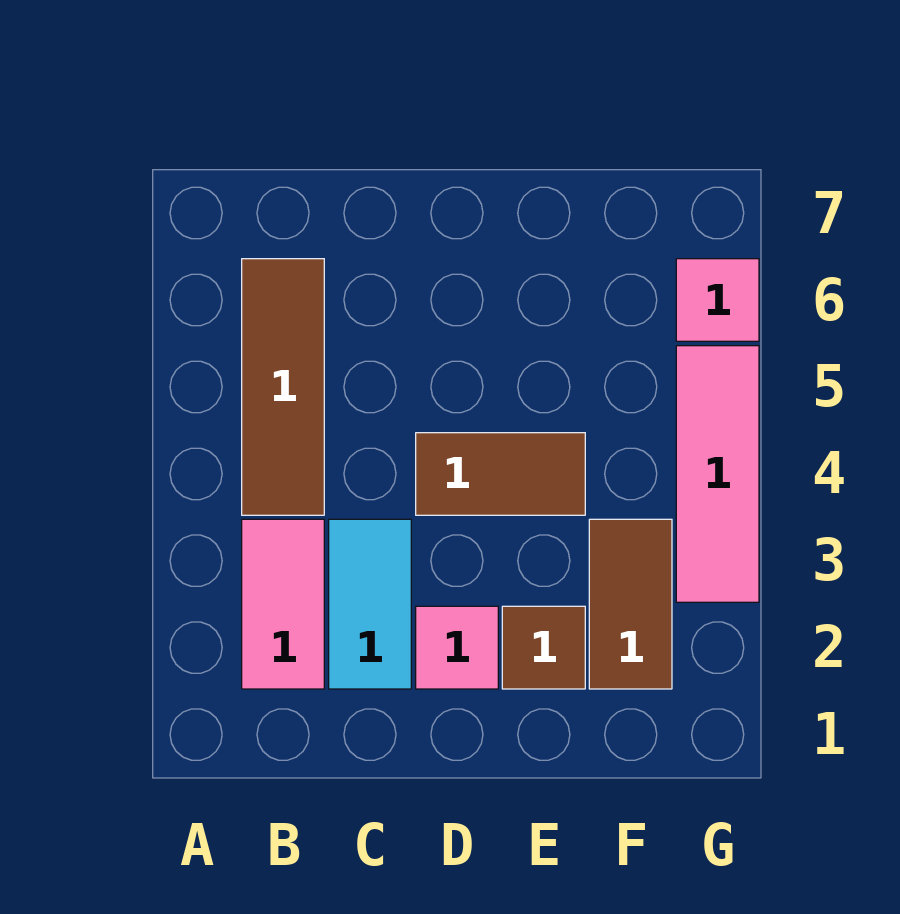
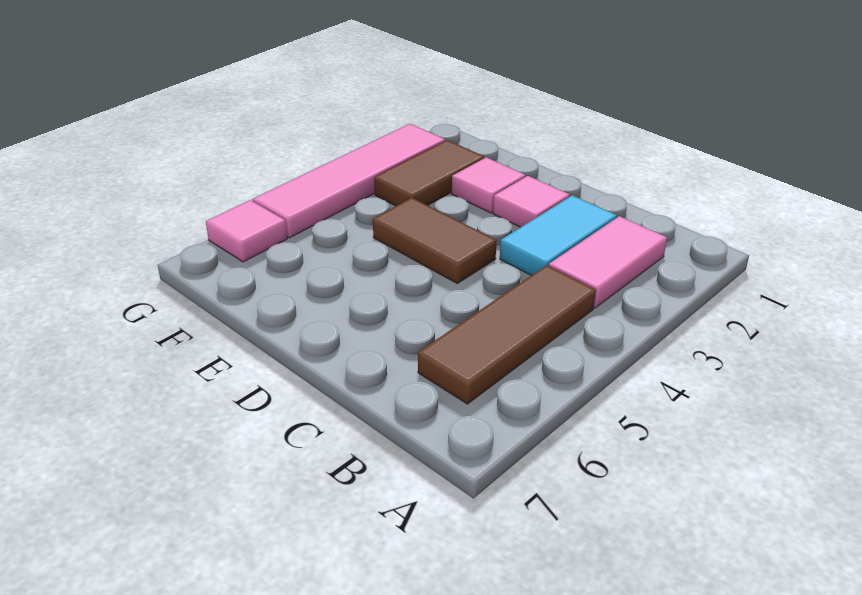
brown 1x1 tile [502,606,585,689] -> pink 1x1 tile [452,157,526,213]
pink 1x3 tile [676,346,759,602] -> pink 1x4 tile [252,124,445,238]

